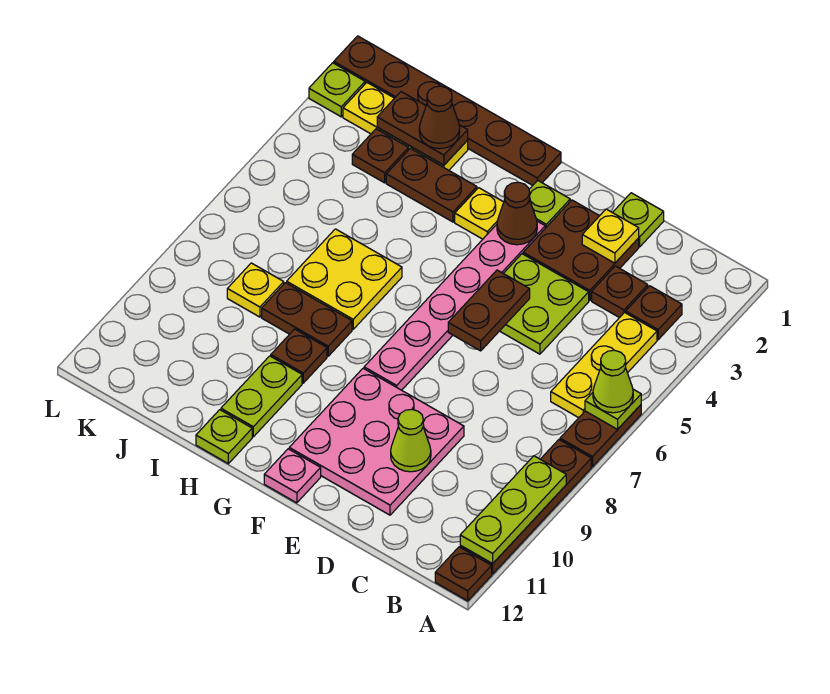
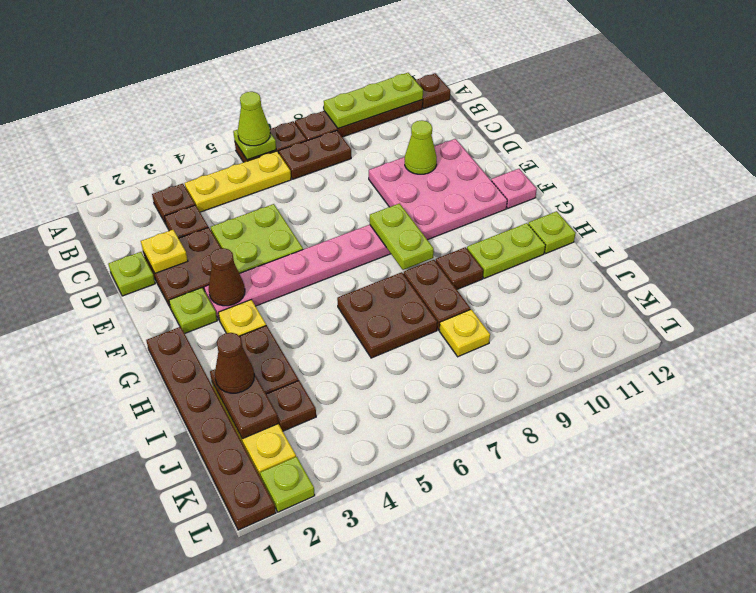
brown 1x2 plate [448,270,530,351] -> brown 1x2 plate moved to [279,131,351,179]
none -> lime 1x2 plate [370,204,434,270]
yellow 2x2 plate [287,229,402,329] -> brown 2x2 plate [337,272,437,358]

